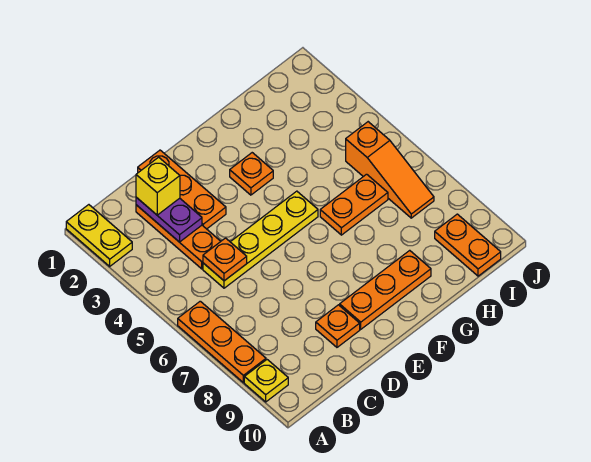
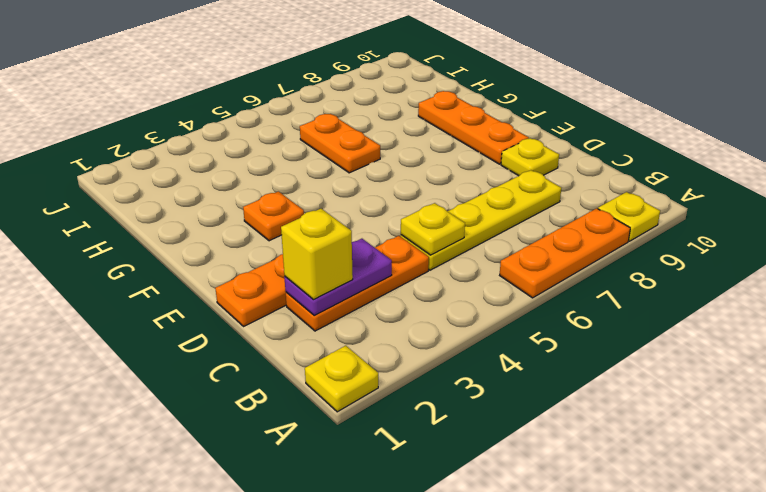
yellow 1x2 plate [66,205,132,266] -> yellow 1x1 plate [305,346,378,412]
yellow 1x4 plate [203,191,318,288] -> yellow 1x4 plate turned to [401,170,561,270]
orange 1x1 plate [203,238,247,281] -> yellow 1x1 plate [401,203,465,255]
orange 1x1 plate [316,305,360,347] -> yellow 1x1 plate [501,138,559,176]
orange 1x3 slope [346,122,434,218] -> none
orange 1x2 plate [435,214,501,276] -> none

